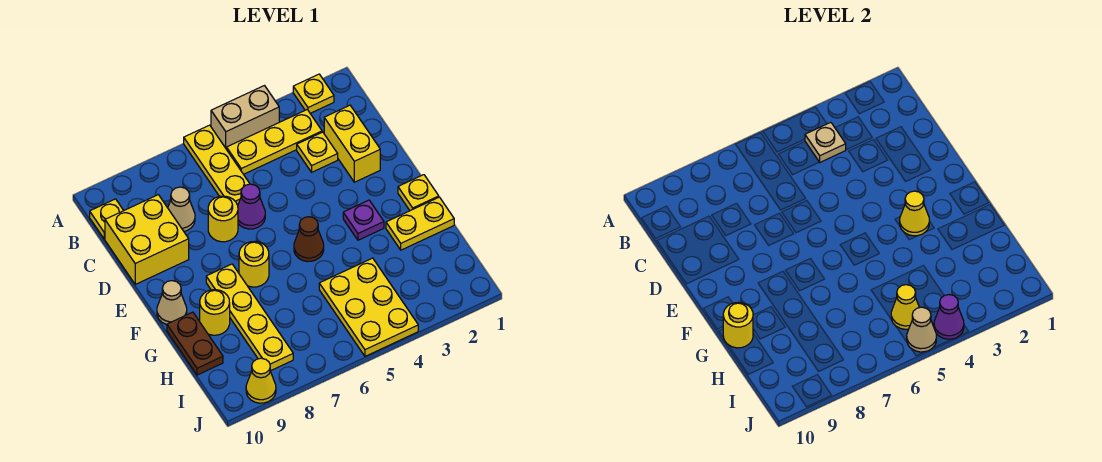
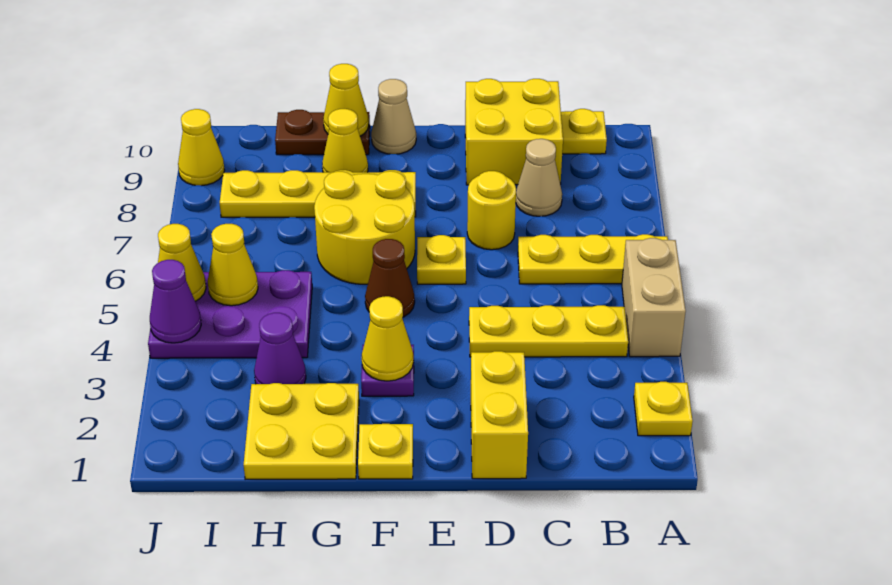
yellow 1x3 plate [227,110,322,174] -> yellow 1x3 plate turned to [469,305,628,357]
tan 1x1 plate [805,122,846,162] -> none
yellow 1x2 brick [324,105,380,182] -> yellow 1x2 brick turned to [471,351,528,479]
yellow 1x1 plate [297,132,338,172] -> yellow 1x1 plate moved to [417,235,466,284]
purple 1x1 cone [238,184,265,229] -> purple 1x1 cone moved to [254,313,306,384]
yellow 1x1 round brick [239,241,269,287] -> yellow 2x2 round brick [314,171,415,284]
yellow 1x2 plate [386,197,454,250] -> yellow 2x2 plate [244,383,359,480]
yellow 1x1 round brick [200,290,230,335] -> yellow 1x1 cone [322,109,368,172]
yellow 1x1 round brick [723,302,753,348] -> yellow 1x1 cone [323,64,369,136]
yellow 2x3 plate [319,258,418,356] -> purple 2x3 plate [148,270,312,358]
tan 1x1 cone [907,307,936,352] -> yellow 1x1 cone [158,224,206,301]

